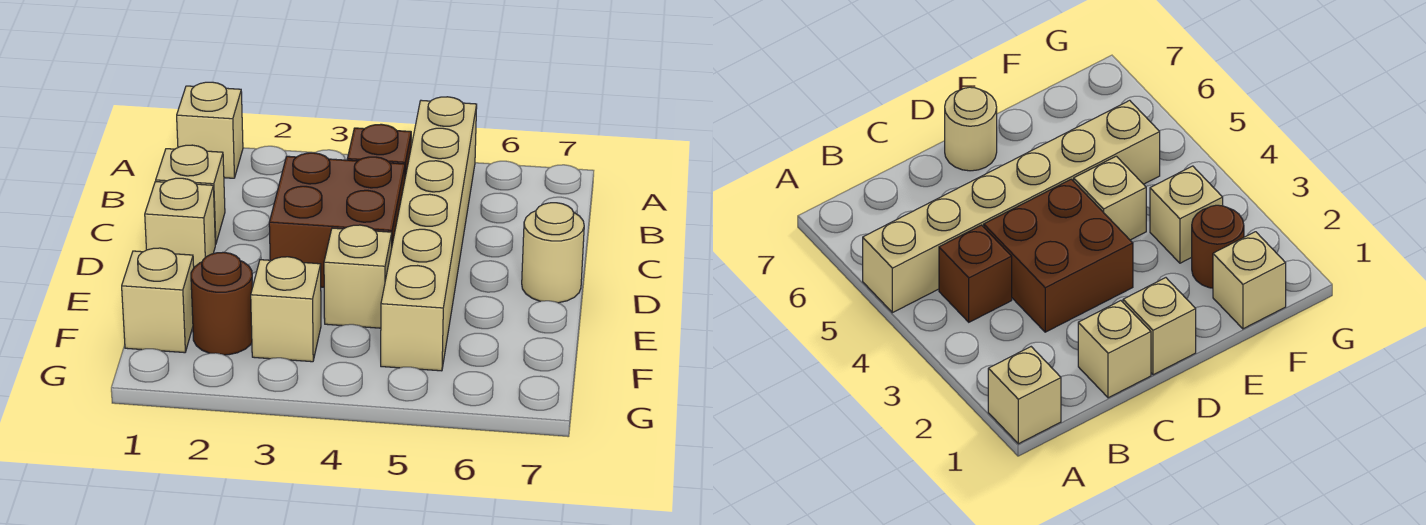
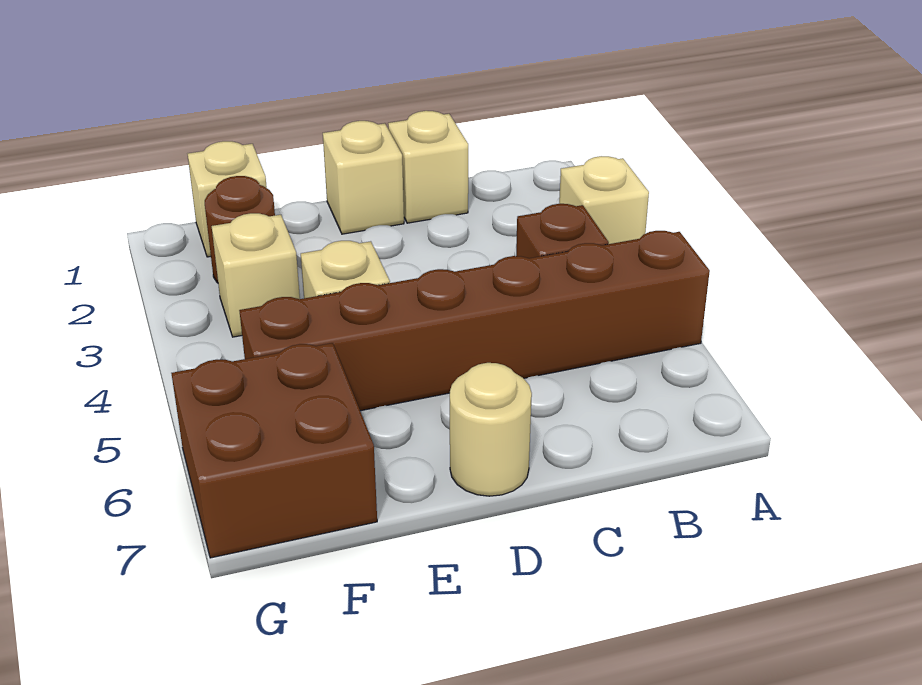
tan 1x1 brick [177,82,243,178] -> tan 1x1 brick moved to [559,156,649,244]
tan 1x6 brick [381,97,477,371] -> brown 1x6 brick [239,231,710,411]
brown 2x2 brick [269,153,405,287] -> brown 2x2 brick moved to [171,343,377,558]

